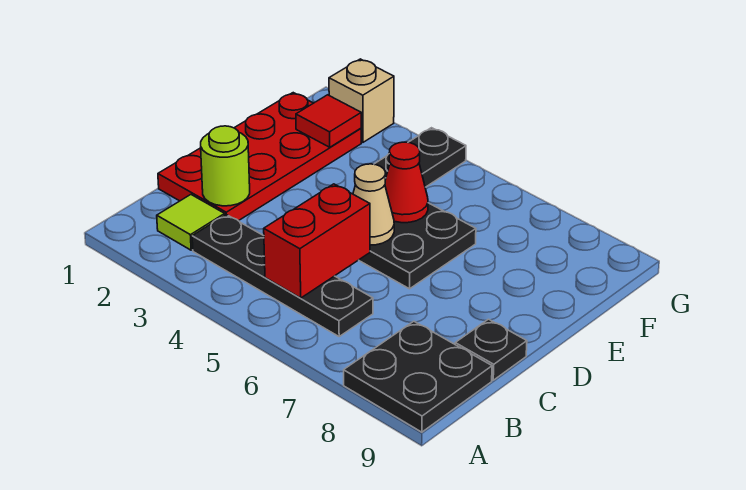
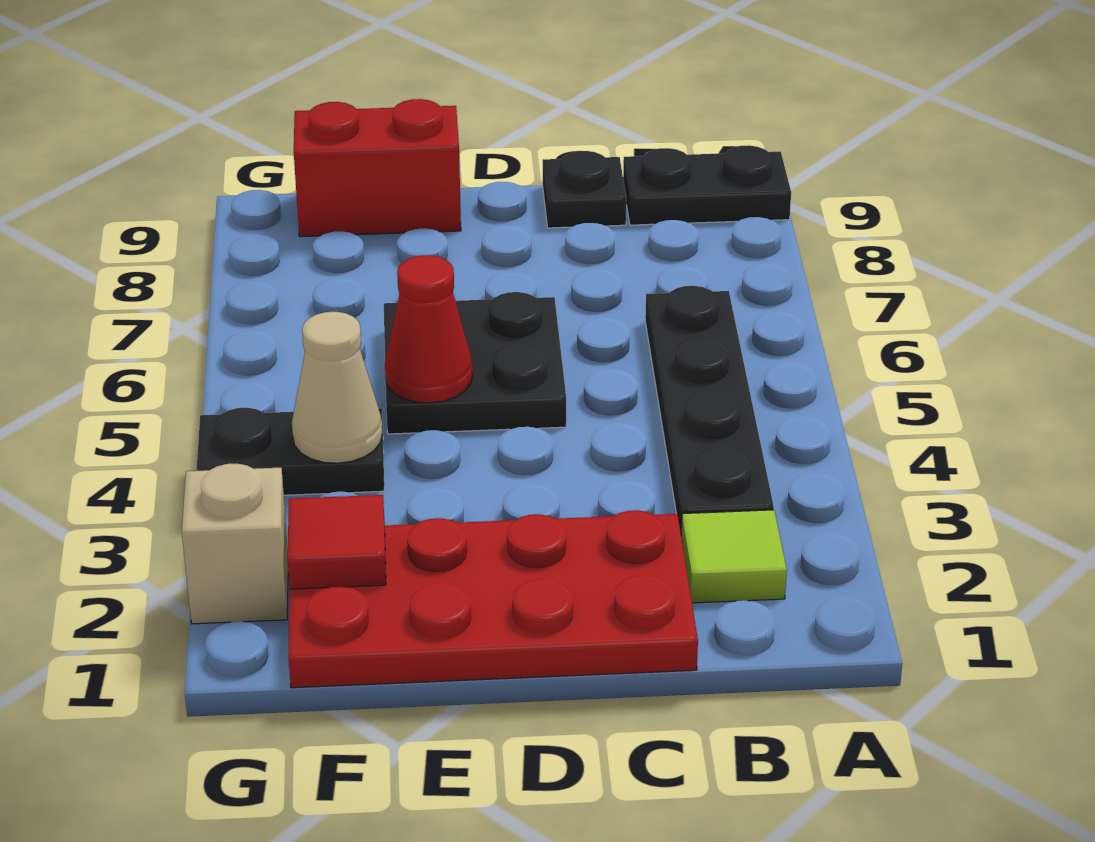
black 2x2 plate [344,321,492,432] -> black 1x2 plate [623,145,791,225]
red 1x2 brick [264,184,370,298] -> red 1x2 brick moved to [294,99,461,237]
lime 1x1 round brick [201,126,250,206] -> none
tan 1x1 cone [353,164,394,245] -> tan 1x1 cone moved to [292,312,382,463]

